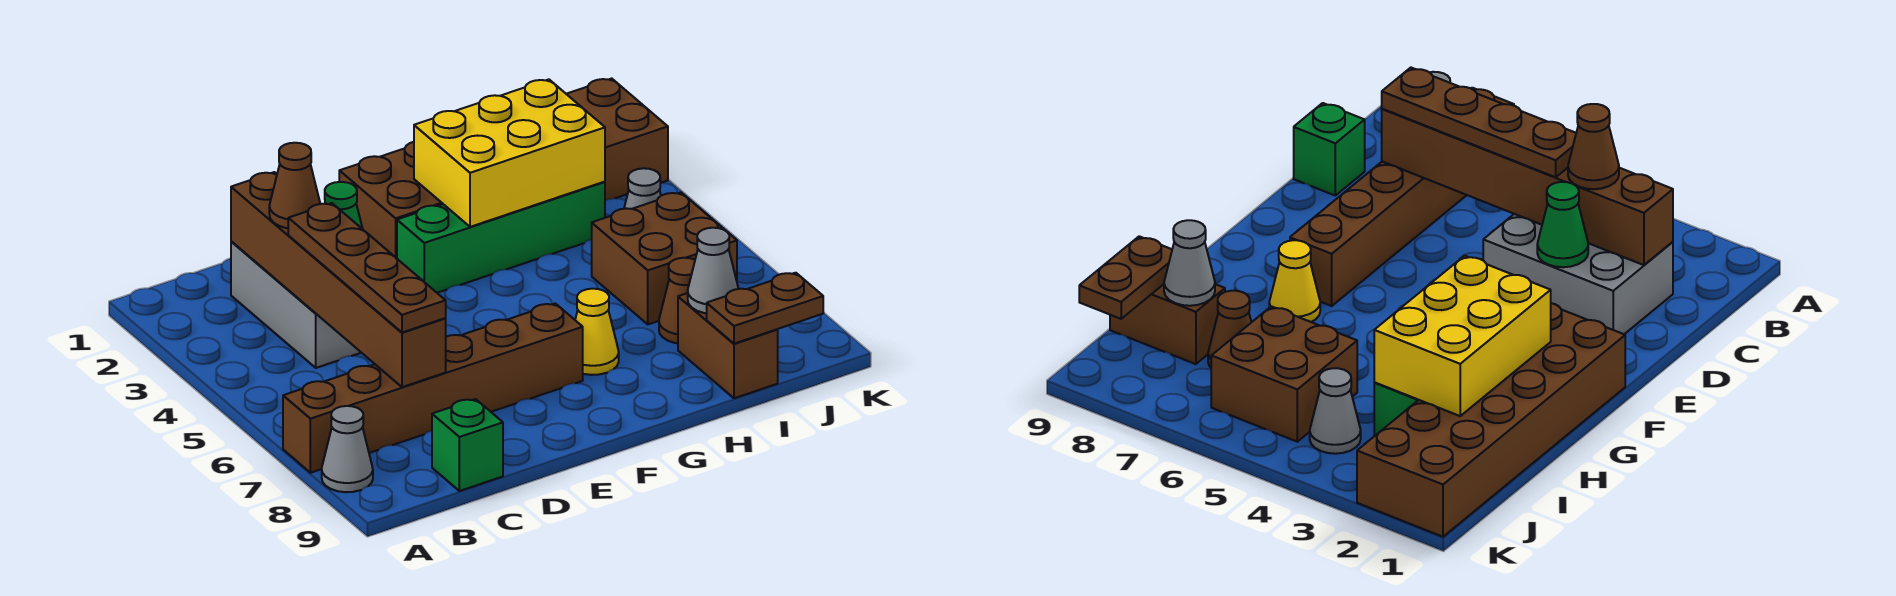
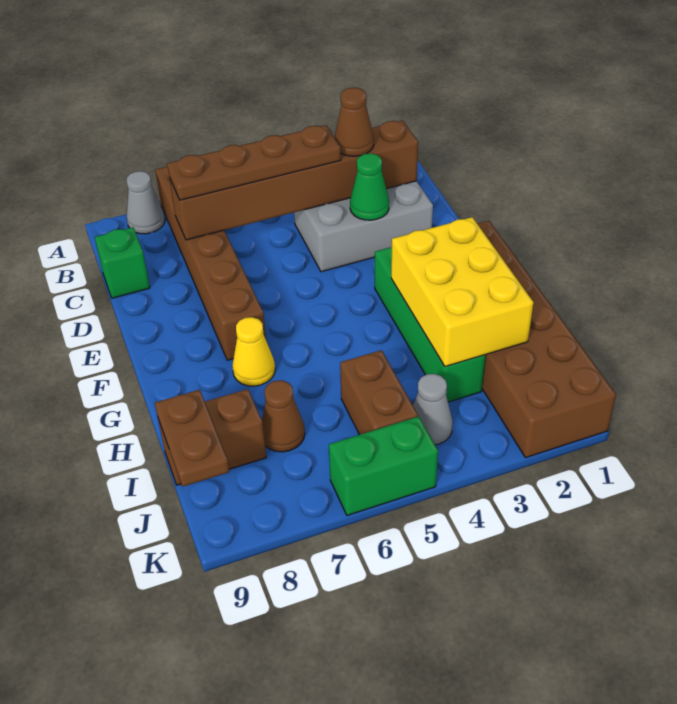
brown 2x2 brick [592,192,737,324] -> brown 1x2 brick [340,350,418,435]
grey 1x1 cone [688,228,738,313] -> none
none -> green 1x2 brick [329,417,438,516]

